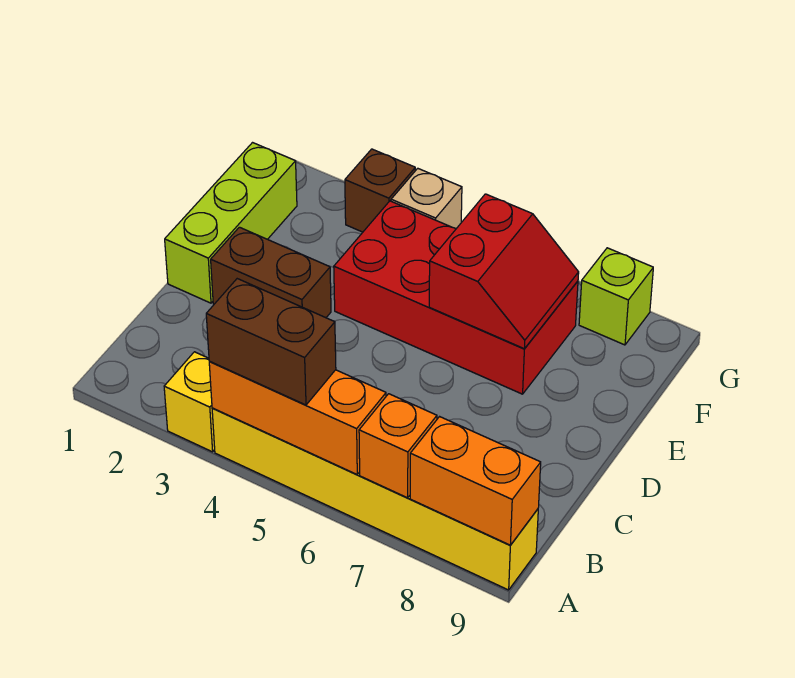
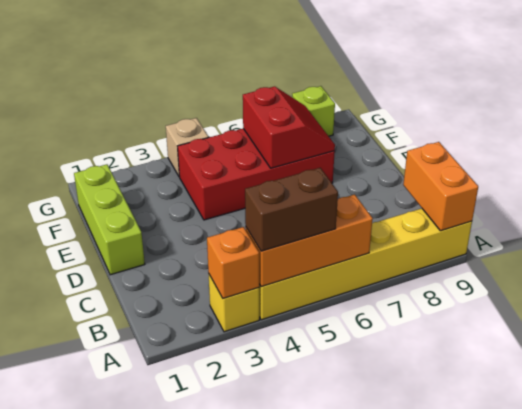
orange 1x1 brick [359,394,437,498] -> orange 1x1 brick moved to [207,227,260,299]
orange 1x2 brick [410,417,541,545] -> orange 1x2 brick turned to [403,142,478,231]
brown 1x2 brick [211,227,331,318] -> none
brown 1x1 brick [345,149,415,232] -> none

